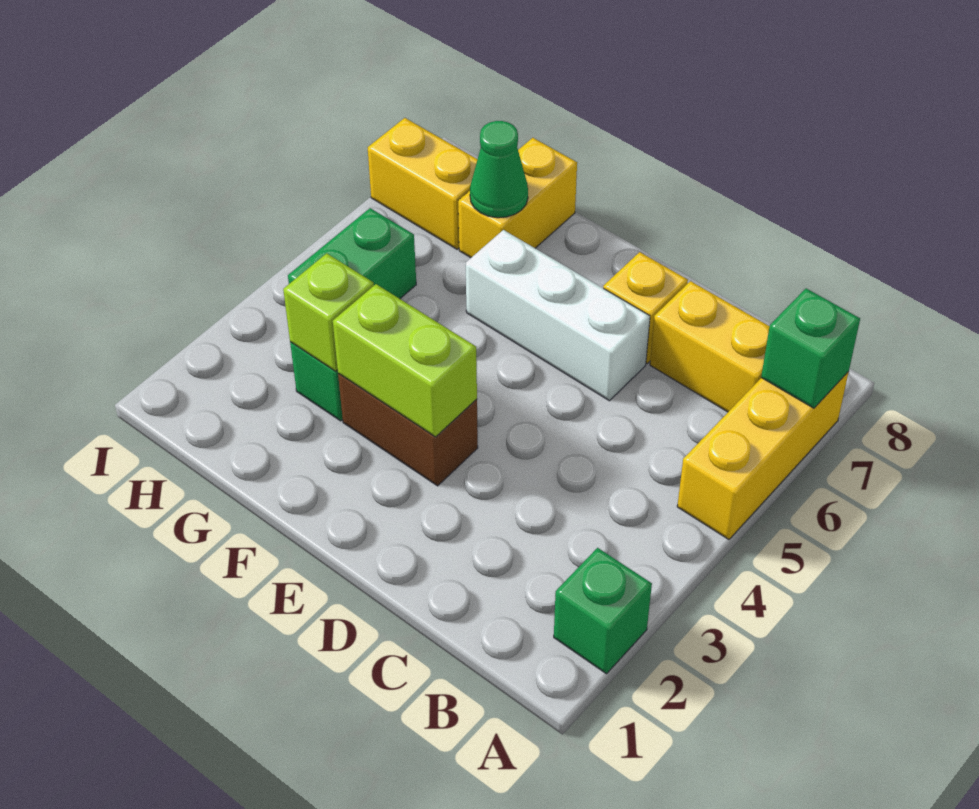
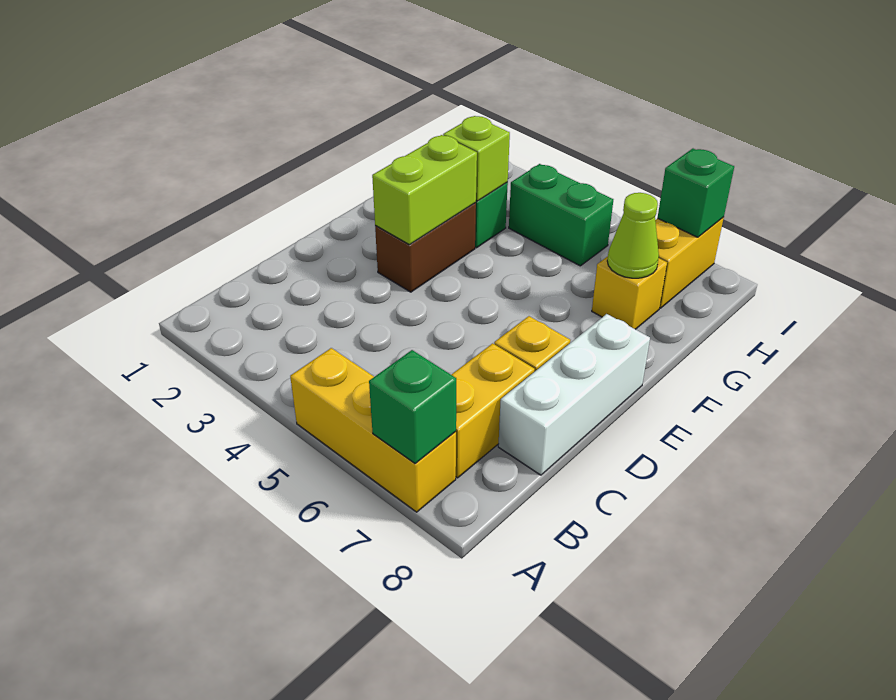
green 1x1 brick [554,548,652,674] -> green 1x1 brick moved to [658,149,734,237]
white 1x3 brick [466,230,650,401] -> white 1x3 brick moved to [498,314,650,475]
yellow 1x2 brick [458,138,577,258] -> yellow 1x1 brick [592,256,667,329]
green 1x1 cone [470,121,528,218] -> lime 1x1 cone [607,193,659,278]

